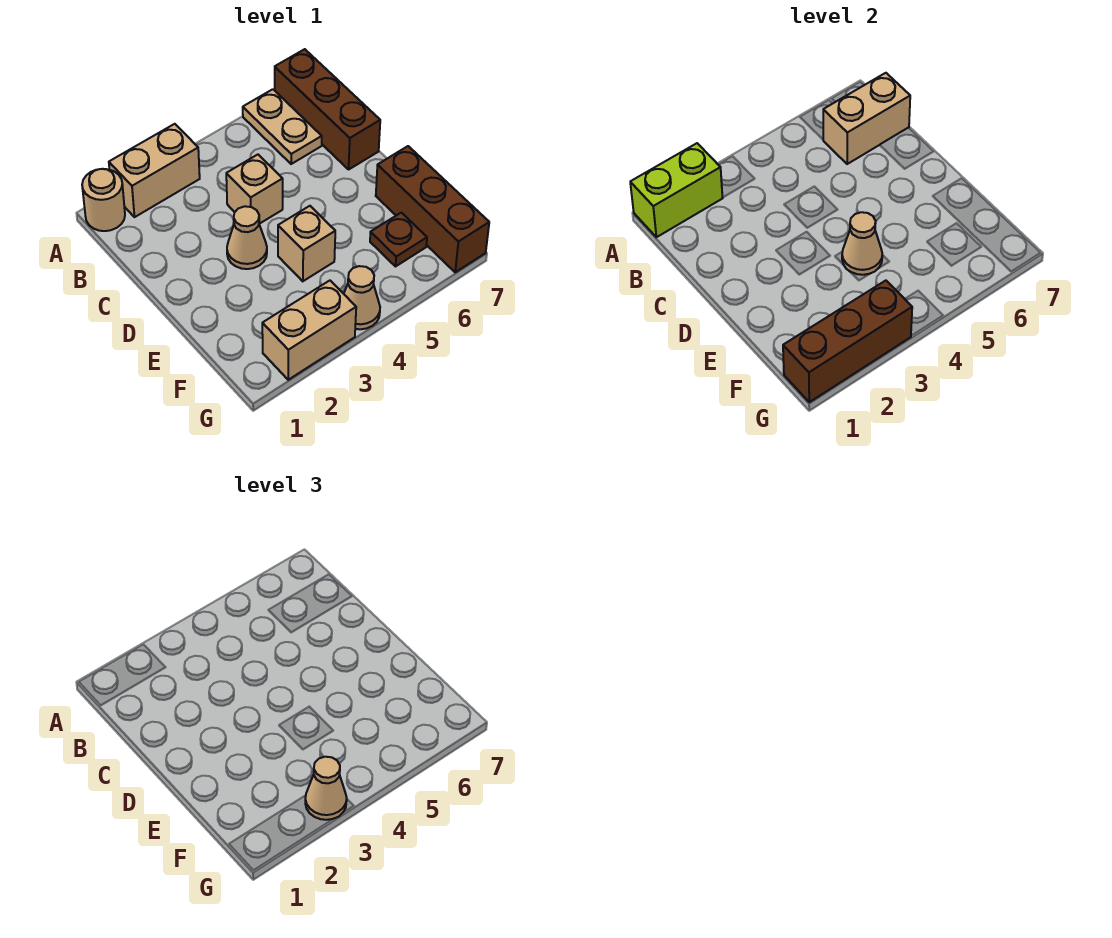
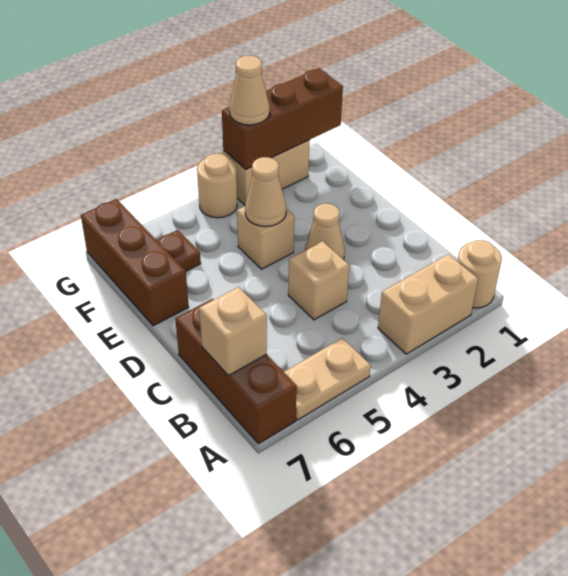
lime 1x2 brick [630,143,722,237] -> none
tan 1x2 plate [243,89,322,164] -> tan 1x2 plate turned to [284,338,371,420]
tan 1x2 brick [823,73,910,164] -> tan 1x1 brick [199,287,267,376]
tan 1x1 cone [344,266,380,329] -> tan 1x1 round brick [197,153,237,218]

